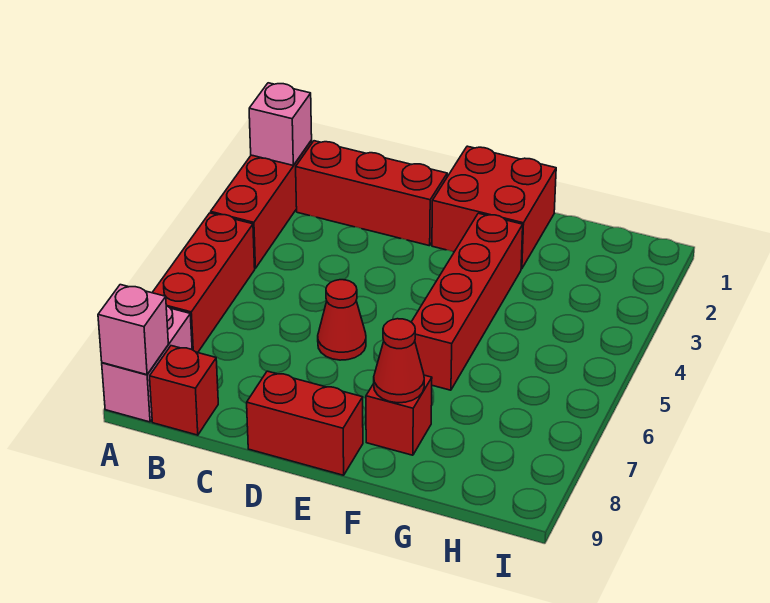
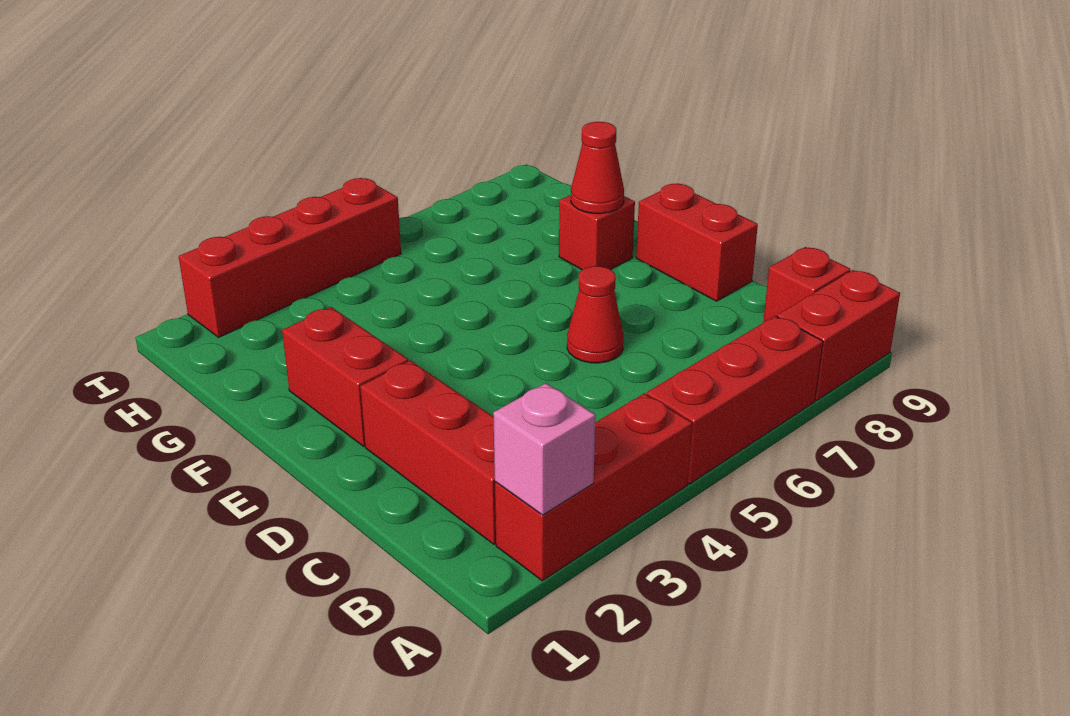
pink 1x2 brick [102,306,192,422] -> red 1x2 brick [777,270,900,401]
pink 1x1 brick [98,285,168,375] -> none
red 2x2 brick [432,146,556,269] -> red 1x2 brick [282,307,408,446]
red 1x4 brick [412,213,523,390] -> red 1x4 brick moved to [179,178,401,337]

